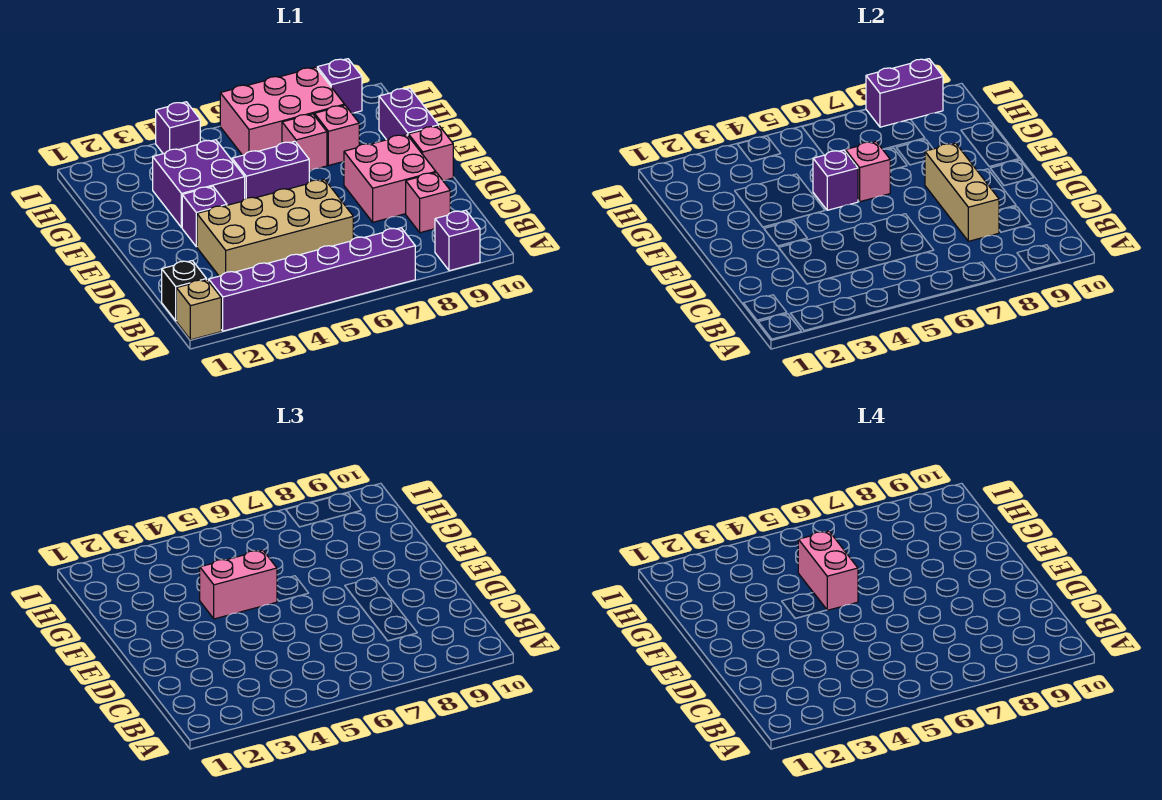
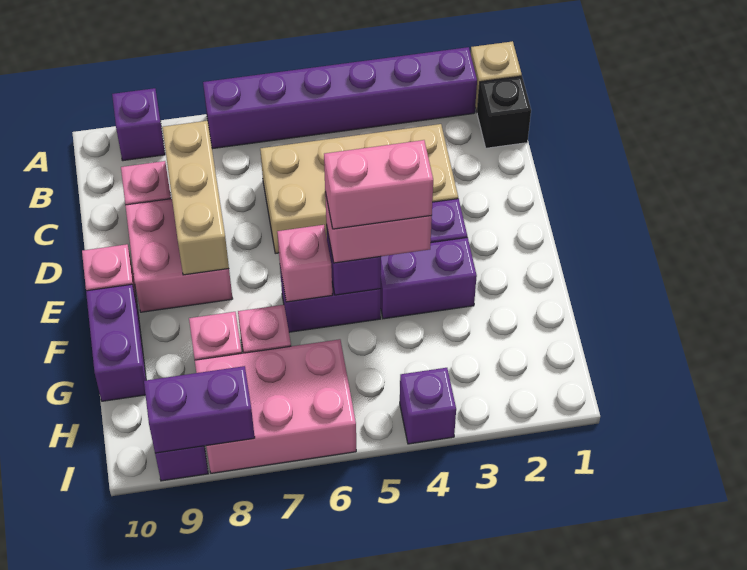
purple 2x2 brick [153,140,245,228] -> purple 1x2 brick [381,237,477,319]
pink 1x2 brick [798,531,858,610] -> pink 1x2 brick turned to [324,140,433,229]

